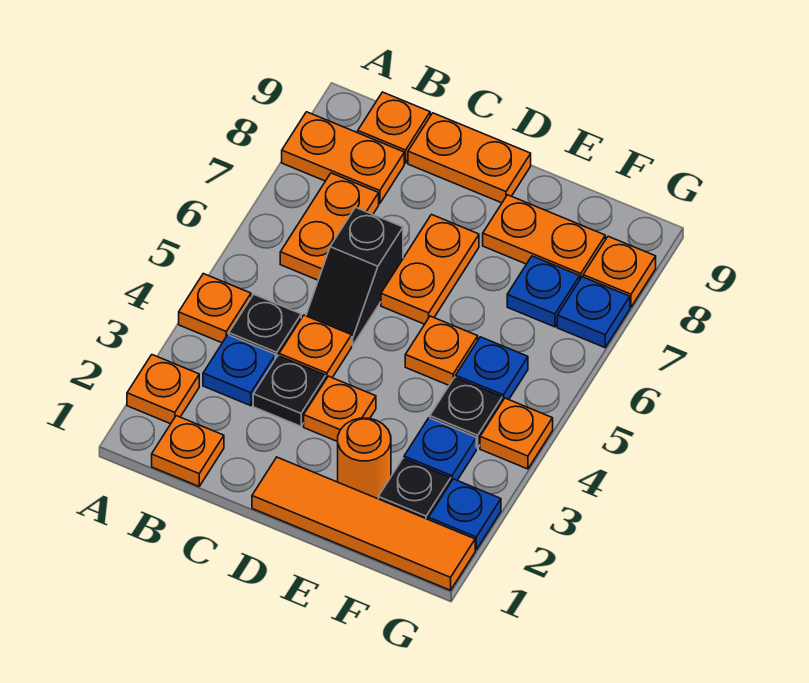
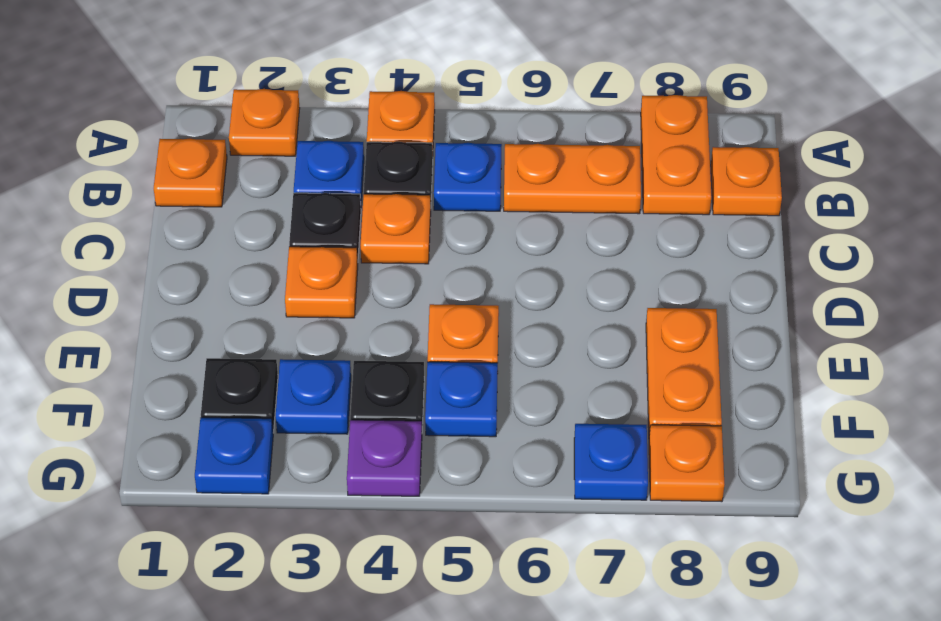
black 1x2 slope [306,207,403,346] -> none
orange 1x2 plate [408,113,531,203] -> none
orange 1x4 tile [252,457,475,590] -> none
orange 1x2 plate [381,215,479,324] -> none
orange 1x1 round brick [338,418,391,498] -> none
blue 1x1 plate [507,256,580,327] -> blue 1x1 plate moved to [434,143,502,211]
orange 1x1 plate [480,398,553,469] -> purple 1x1 plate [347,420,422,496]

